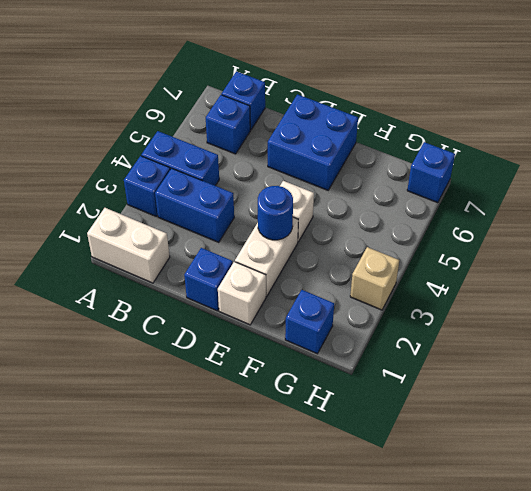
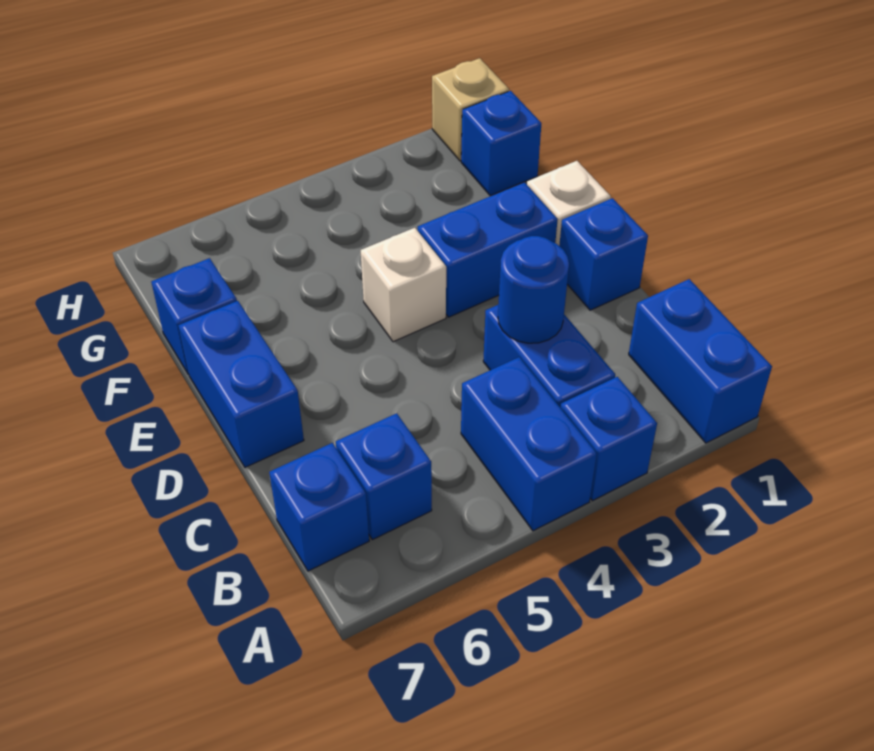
white 1x2 brick [87,208,170,283] -> blue 1x2 brick [629,279,772,443]
blue 2x2 brick [268,94,358,190] -> blue 1x2 brick [178,301,304,467]
white 1x2 brick [235,217,298,297] -> blue 1x2 brick [418,182,558,317]
blue 1x1 round brick [258,186,293,240] -> blue 1x1 round brick moved to [498,236,569,343]
tan 1x1 brick [350,247,399,310] -> tan 1x1 brick moved to [432,58,509,161]
blue 1x1 brick [407,142,455,203] -> blue 1x1 brick moved to [151,258,237,374]

